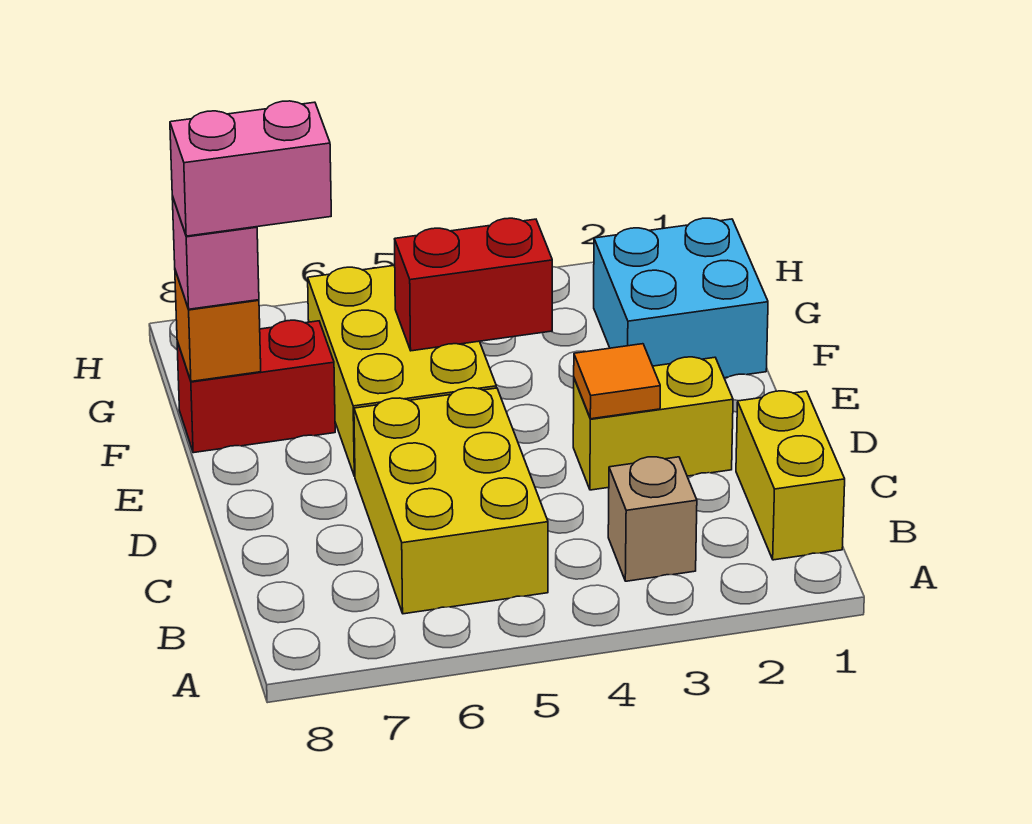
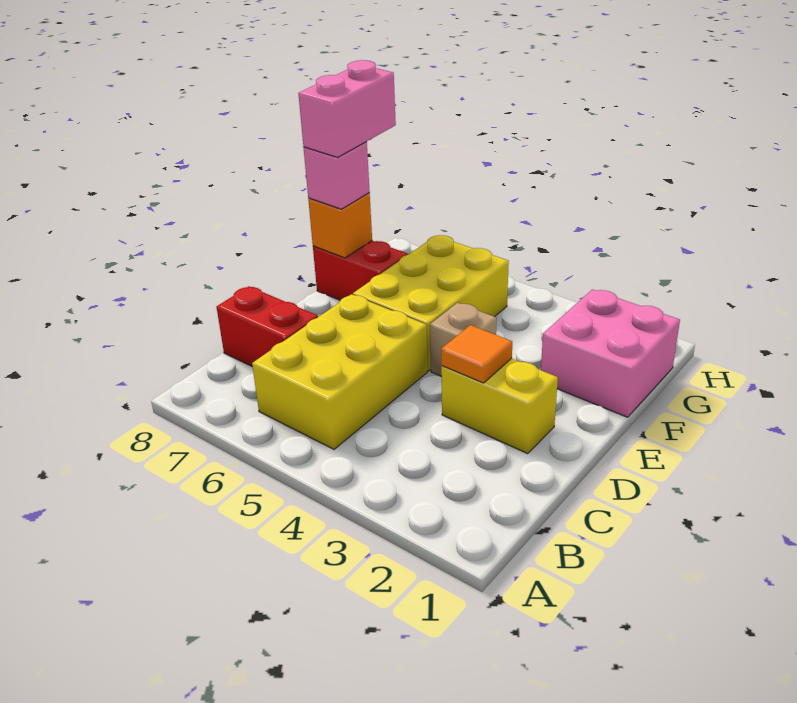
yellow 1x2 brick [736,391,845,560] -> none
tan 1x1 brick [608,457,697,581] -> tan 1x1 brick moved to [430,303,497,376]
cyan 2x2 brick [594,218,768,378] -> pink 2x2 brick [541,289,680,417]
red 1x2 brick [395,218,552,351] -> red 1x2 brick moved to [217,286,318,366]
pink 1x2 brick [170,101,331,236] -> pink 1x2 brick turned to [298,60,396,157]

